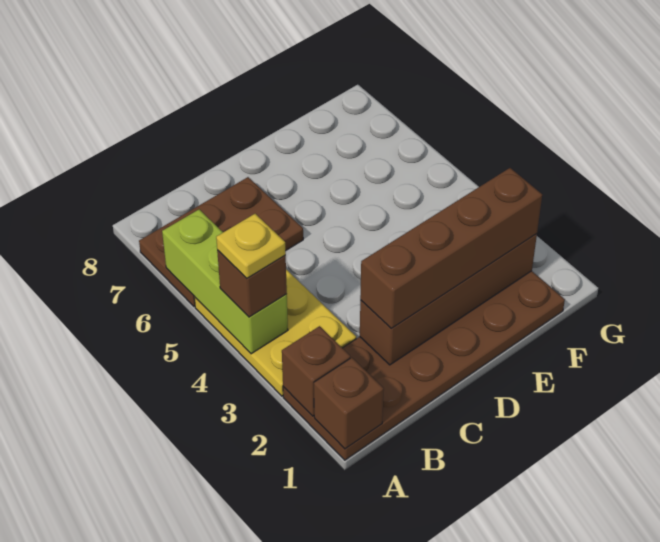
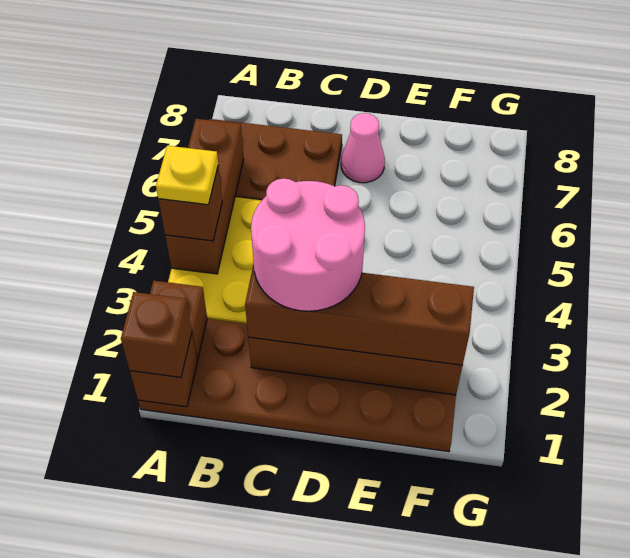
none -> brown 1x1 brick [121,292,192,377]
lime 1x3 brick [162,209,288,354] -> brown 1x3 brick [165,119,244,274]
none -> pink 2x2 round brick [251,178,365,311]
none -> pink 1x1 cone [341,113,385,183]

